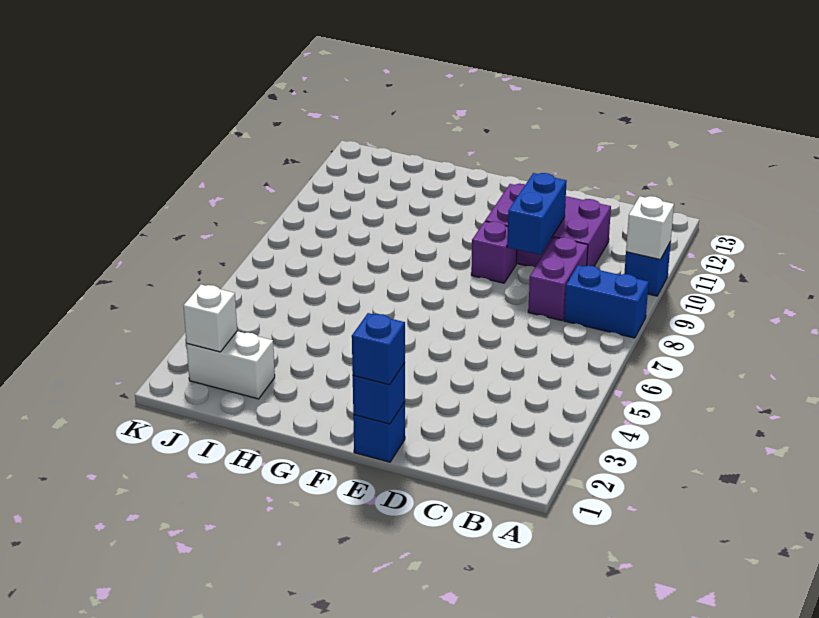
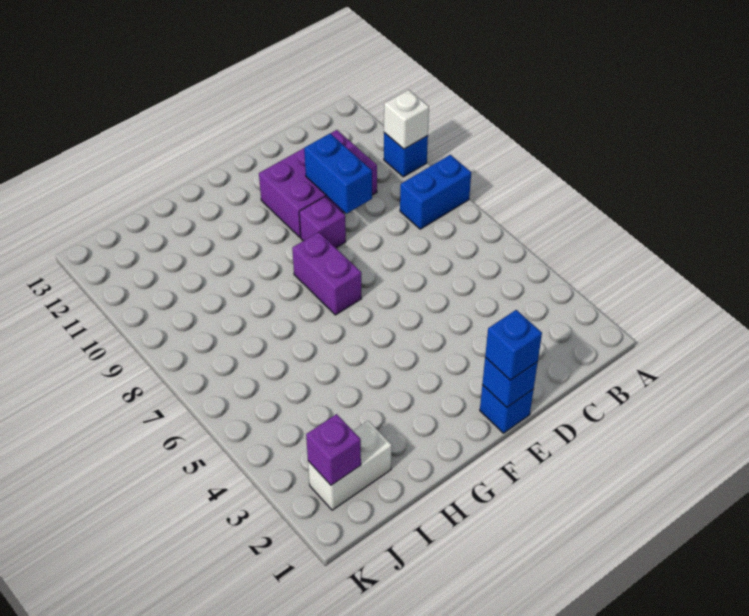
purple 1x2 brick [528,237,588,321] -> purple 1x2 brick moved to [292,232,361,315]
white 1x1 brick [183,285,237,352] -> purple 1x1 brick [306,414,361,485]

